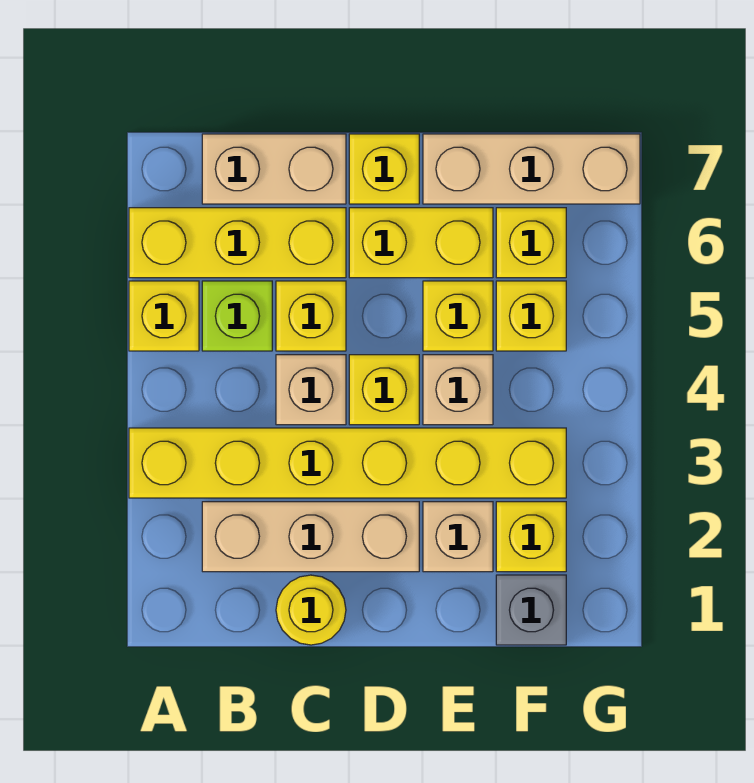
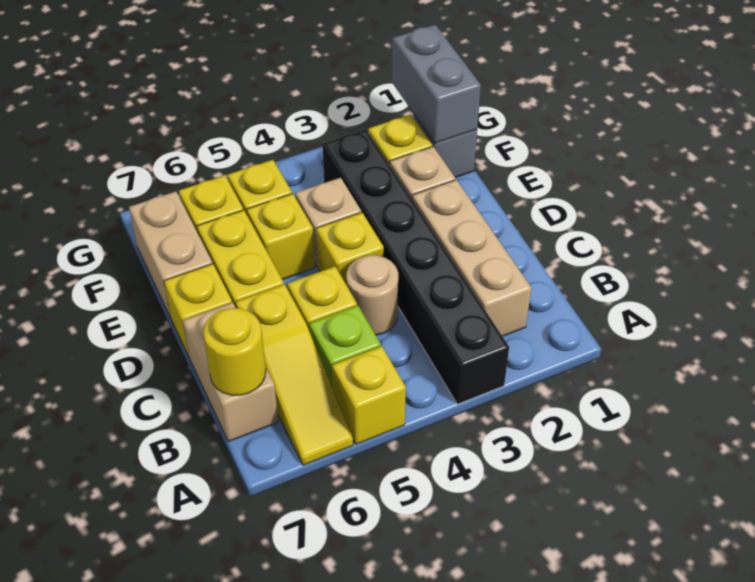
yellow 1x6 brick [129,428,566,498] -> black 1x6 brick [322,129,509,404]
yellow 1x3 brick [129,208,346,278] -> yellow 1x3 slope [236,284,353,465]
yellow 1x1 round brick [276,575,346,645] -> yellow 1x1 round brick moved to [203,308,266,395]
tan 1x1 brick [276,355,346,425] -> tan 1x1 round brick [346,255,398,335]
tan 1x3 brick [423,134,640,204] -> tan 1x2 brick [129,192,213,318]
none -> grey 1x2 brick [392,25,481,143]

